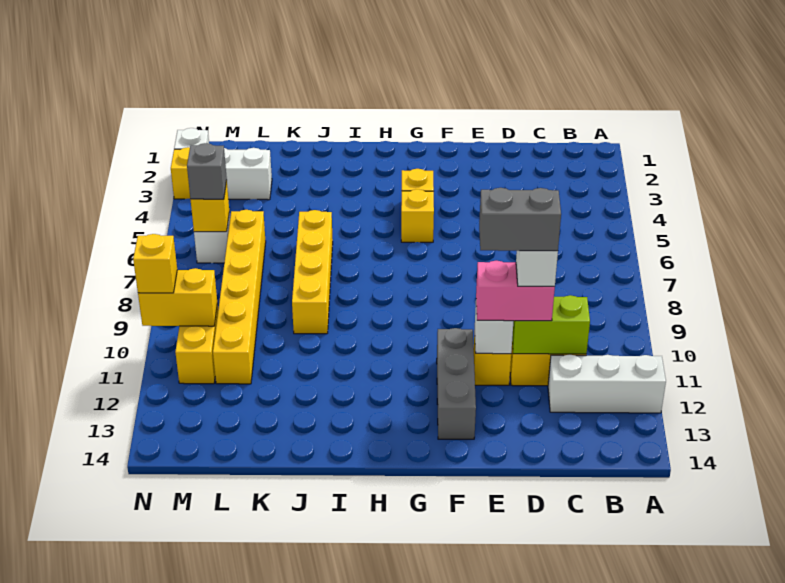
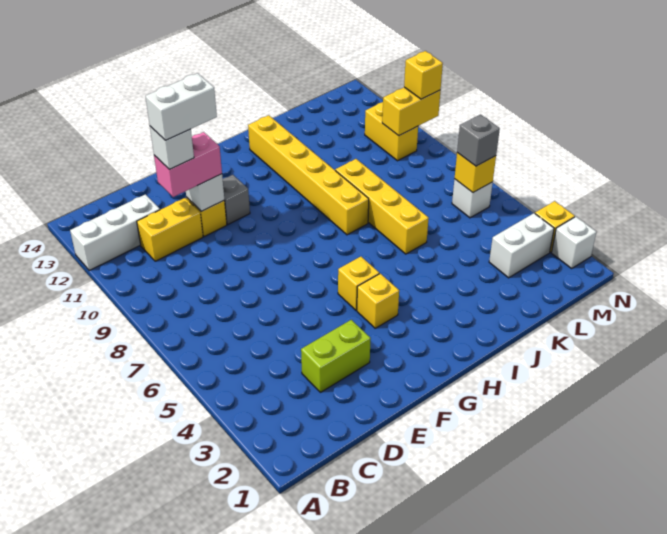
lime 1x2 brick [512,295,590,354] -> lime 1x2 brick moved to [301,320,371,392]
grey 1x2 brick [479,188,561,251] -> white 1x2 brick [145,73,217,140]
grey 1x3 brick [437,328,476,439] -> grey 1x1 brick [223,175,250,224]
yellow 1x6 brick [213,210,266,384] -> yellow 1x6 brick moved to [248,115,369,235]

